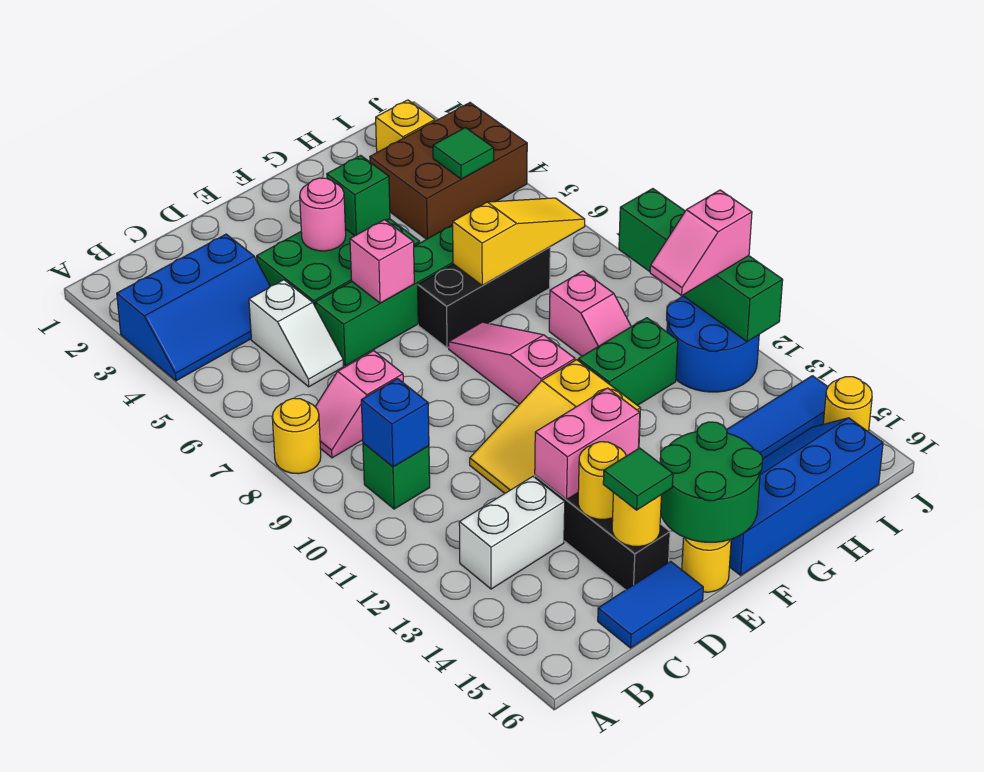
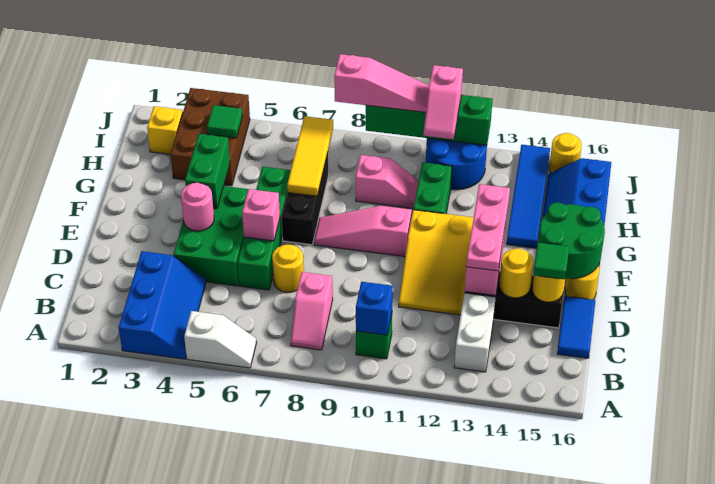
yellow 1x1 round brick [272,398,321,474] -> yellow 1x1 round brick moved to [272,245,304,292]
white 1x2 slope [249,280,344,387] -> white 1x2 slope moved to [184,311,257,368]
none -> pink 1x3 plate [466,184,510,271]
green 1x1 brick [327,156,390,236] -> green 1x2 brick [185,134,230,208]
yellow 1x3 slope [453,198,585,286] -> yellow 1x3 tile [287,116,333,196]
none -> pink 1x3 slope [334,54,429,112]

